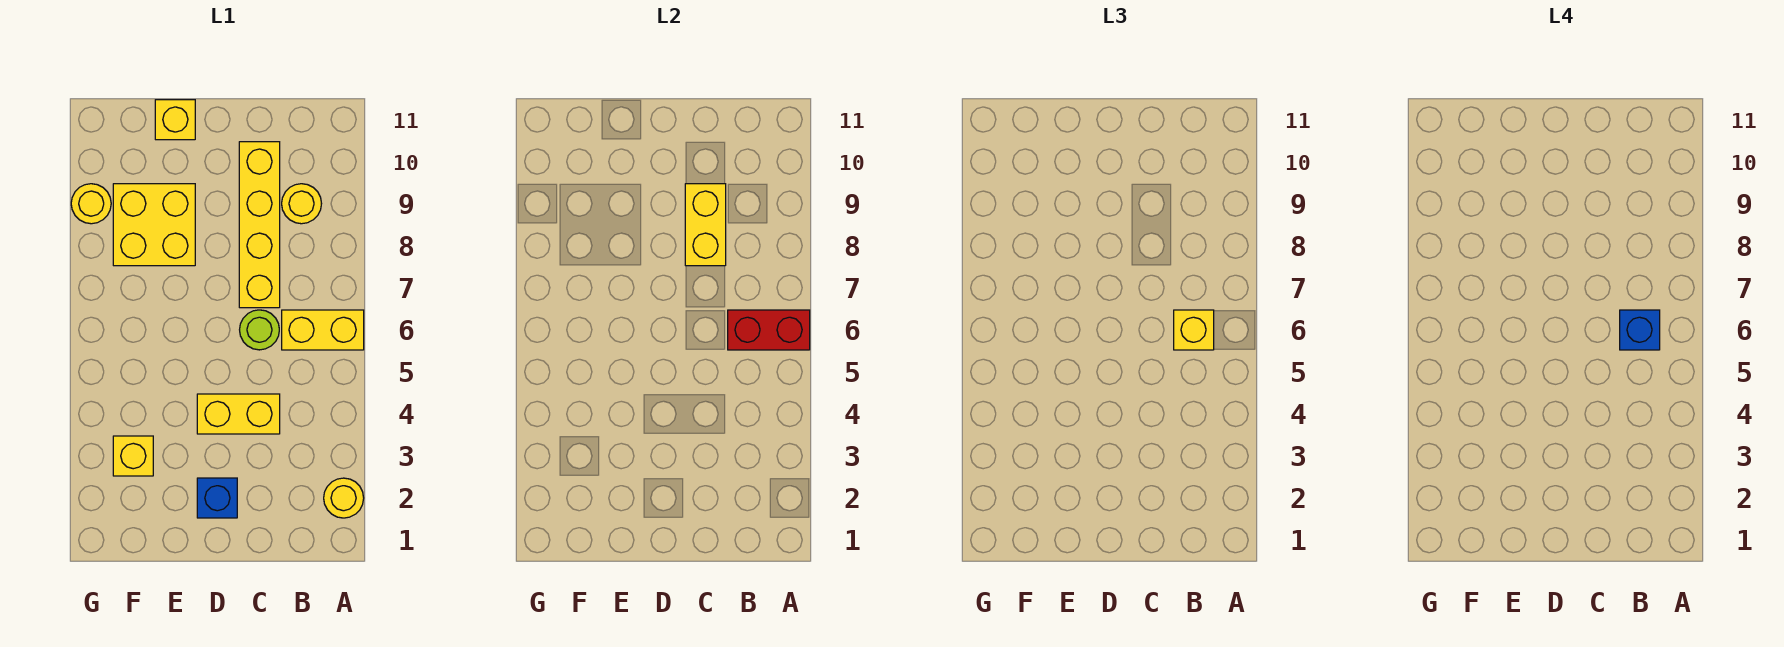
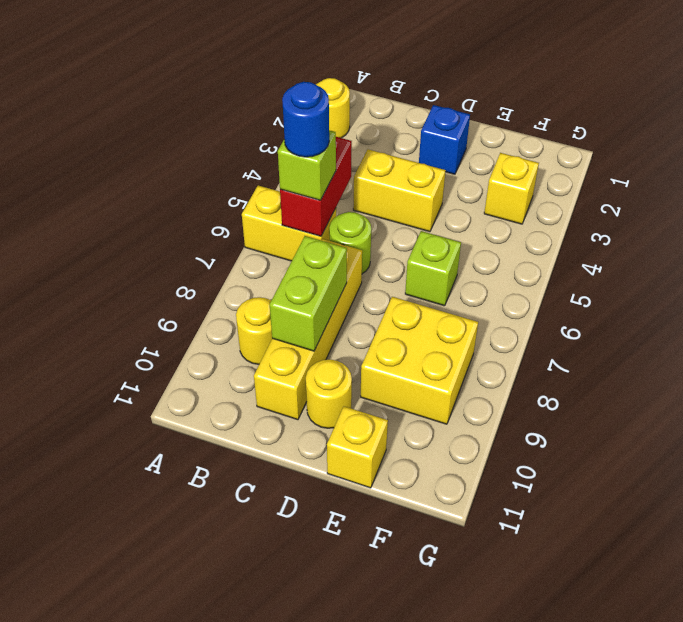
red 1x2 brick [728,310,810,350] -> red 1x2 brick turned to [280,137,352,236]
yellow 1x1 brick [1174,310,1214,350] -> lime 1x1 brick [278,130,336,200]
blue 1x1 brick [1620,310,1660,350] -> blue 1x1 round brick [282,82,329,157]
yellow 1x2 brick [685,184,726,266] -> lime 1x2 brick [270,236,347,351]
none -> lime 1x1 brick [405,231,461,306]
yellow 1x1 round brick [71,184,111,224] -> yellow 1x1 round brick moved to [306,359,352,428]

